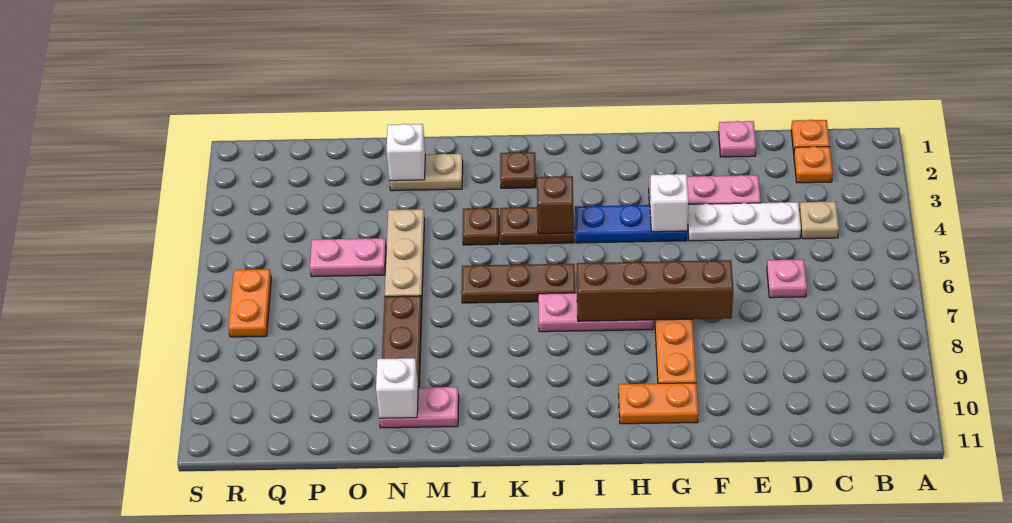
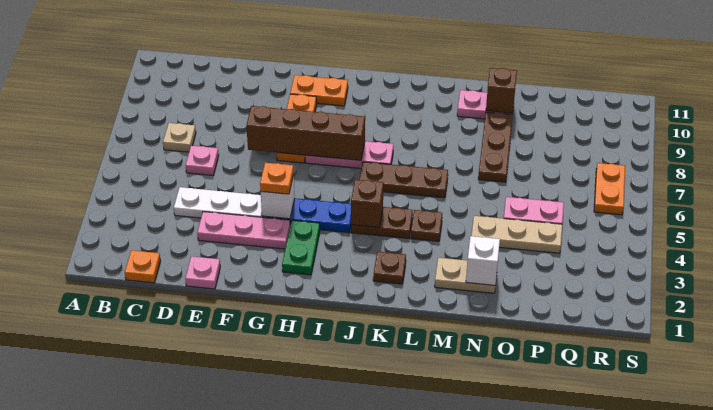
orange 1x1 plate [794,146,833,183] -> orange 1x1 plate moved to [260,163,294,194]
tan 1x1 plate [799,202,839,239] -> tan 1x1 plate moved to [163,123,196,152]
none -> green 1x2 plate [282,220,320,275]
tan 1x3 plate [385,209,425,300] -> tan 1x3 plate turned to [471,216,562,253]
white 1x1 brick [376,358,418,418] -> brown 1x1 brick [486,68,517,113]

